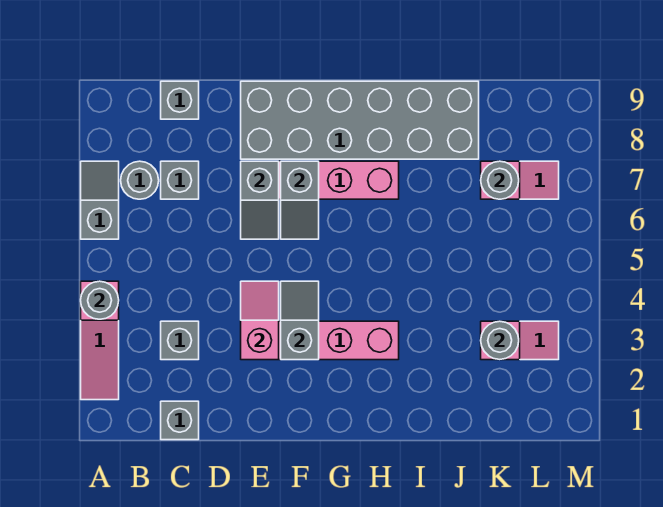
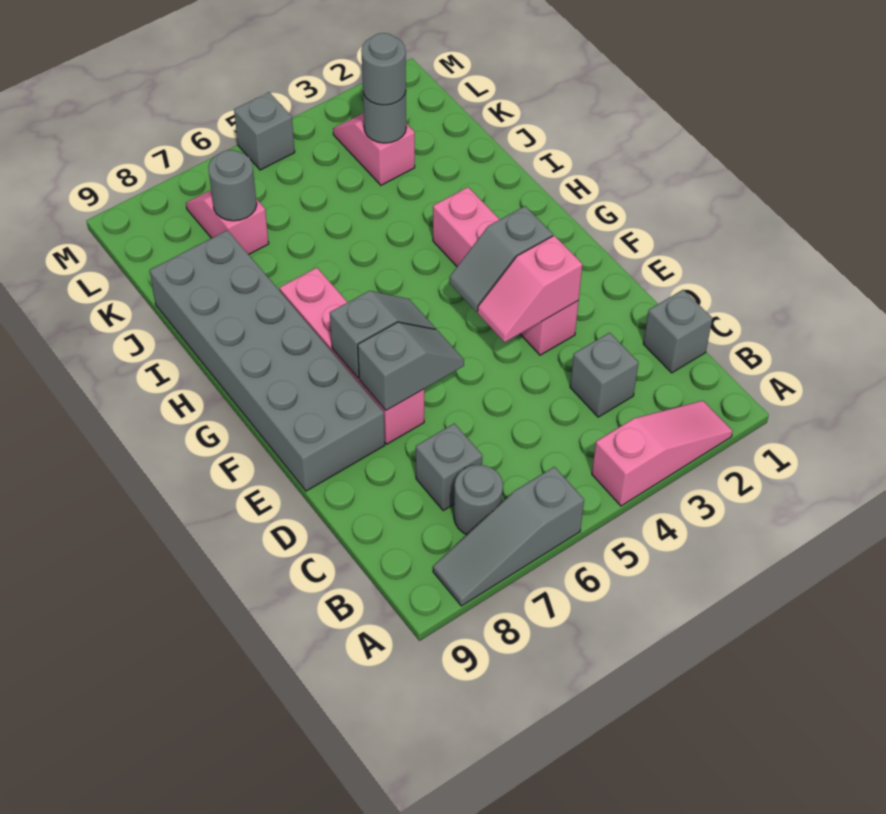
grey 1x1 round brick [81,281,119,319] -> grey 1x1 round brick moved to [361,33,406,105]
grey 1x2 slope [81,161,119,239] -> grey 1x3 slope [433,467,584,606]
grey 1x1 brick [161,81,199,119] -> grey 1x1 brick moved to [234,92,295,170]

